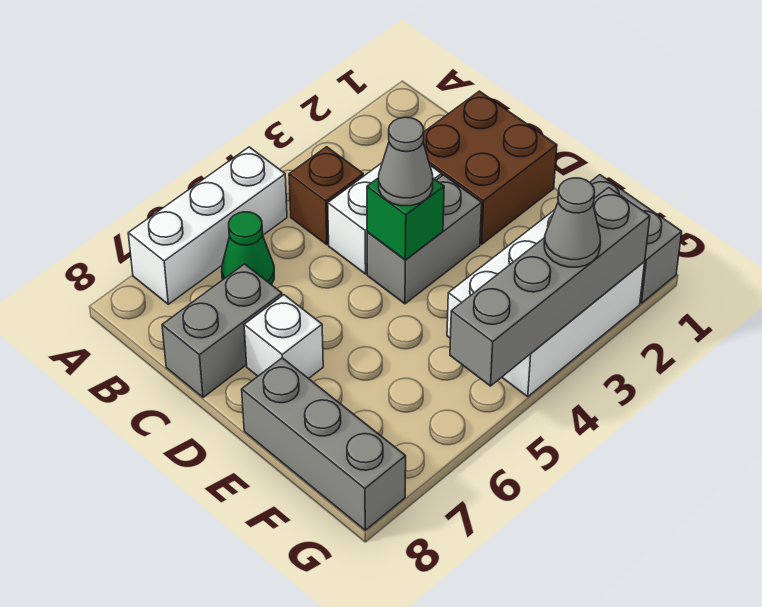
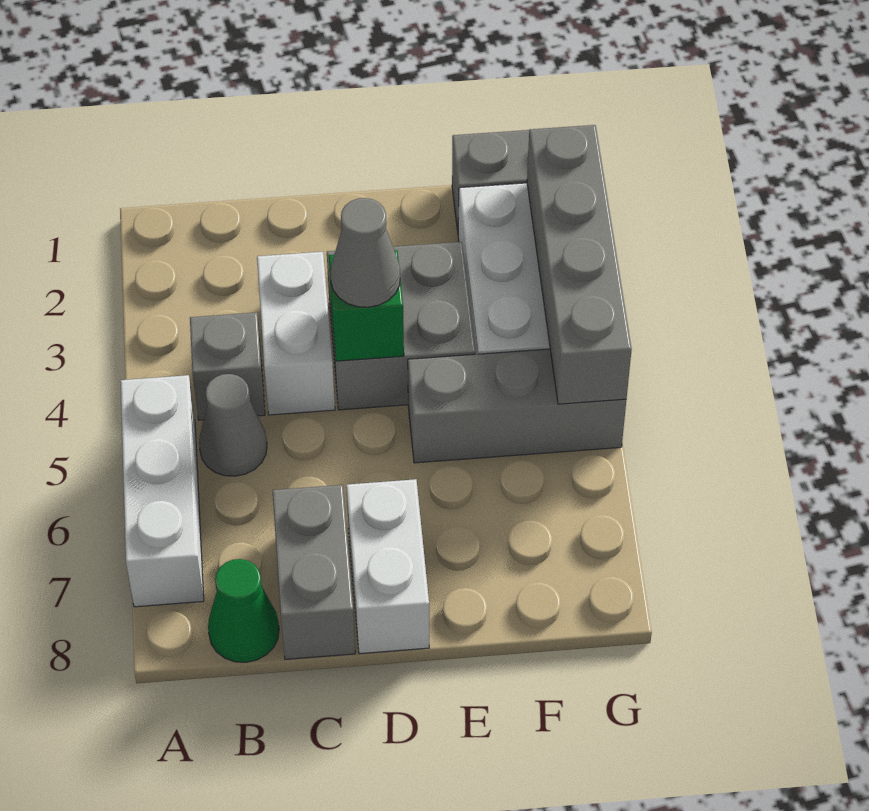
brown 1x1 brick [289,147,363,245] -> grey 1x1 brick [190,312,265,420]
green 1x1 cone [222,212,274,285] -> green 1x1 cone moved to [208,559,279,662]
brown 2x2 brick [423,91,557,244] -> none
grey 1x2 brick [367,175,482,304] -> grey 2x2 brick [327,242,475,410]
white 1x1 brick [244,295,323,379] -> white 1x2 brick [346,479,429,654]
grey 1x3 brick [242,358,406,530] -> grey 1x3 brick moved to [408,349,626,463]
grey 1x1 cone [544,178,601,267] -> grey 1x1 cone moved to [199,374,267,476]

